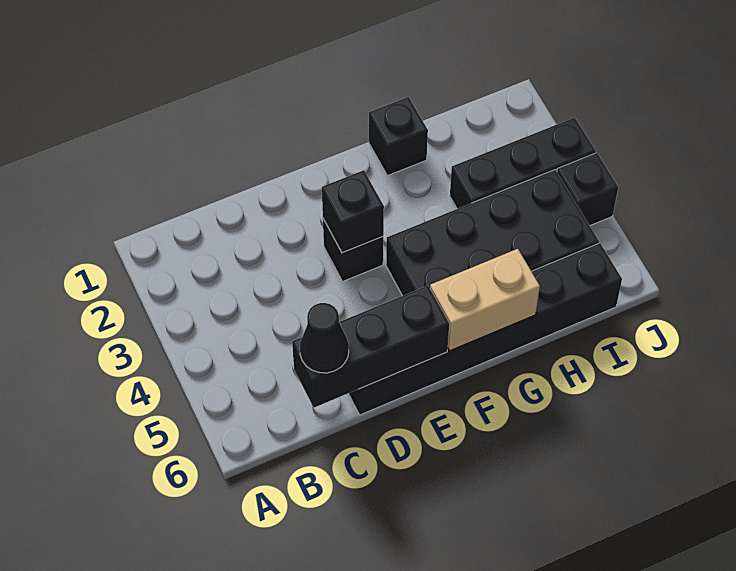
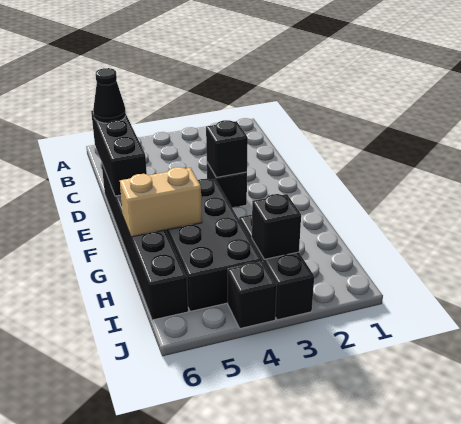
tan 1x2 brick [430,249,540,351] -> tan 1x2 brick turned to [120,167,202,237]
black 1x1 brick [369,97,428,176] -> black 1x1 brick moved to [252,194,301,259]

